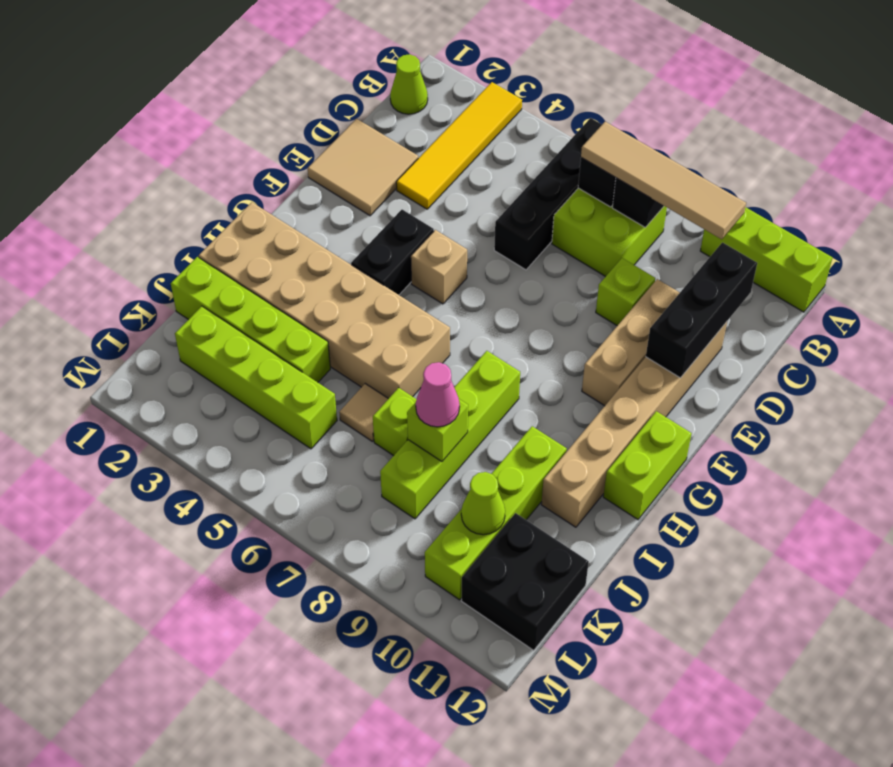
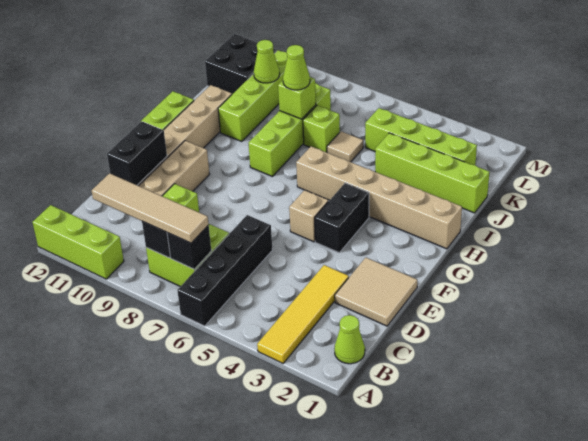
black 1x3 brick [646,242,757,378] -> black 1x2 brick [107,121,167,185]
tan 2x6 brick [199,202,450,399] -> tan 1x6 brick [296,146,462,249]
pink 1x1 cone [416,362,460,427] -> lime 1x1 cone [283,45,310,90]

